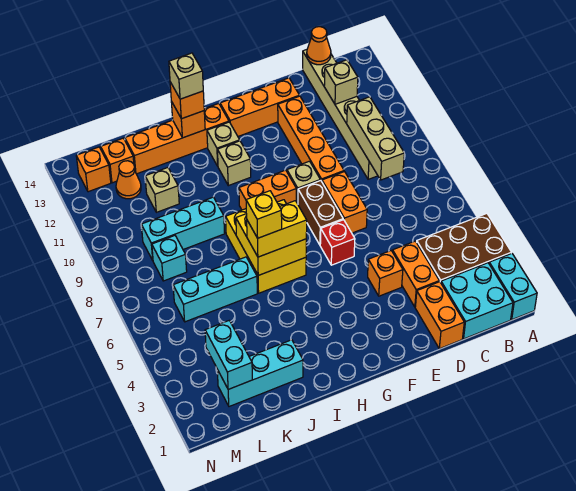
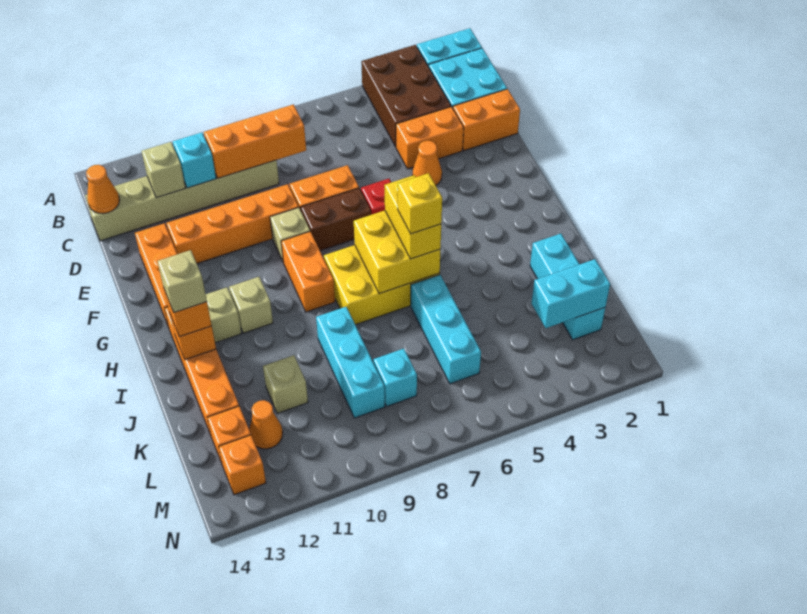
tan 1x3 brick [347,97,404,180] -> orange 1x3 brick [204,104,306,178]
none -> cyan 1x1 brick [173,132,216,188]
orange 1x1 brick [368,251,403,296] -> orange 1x1 cone [412,141,442,185]

